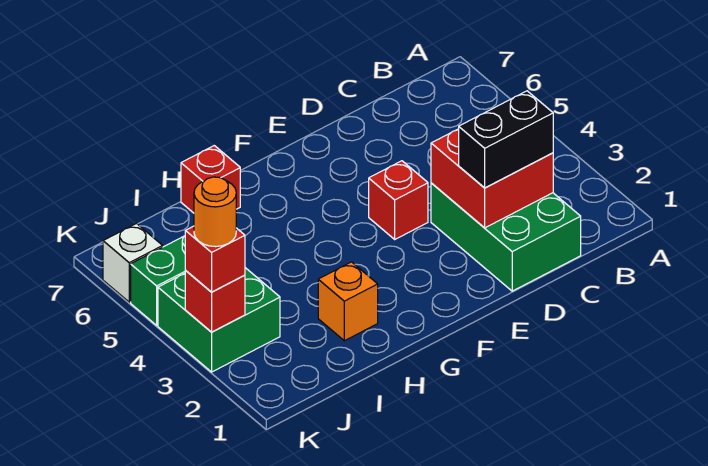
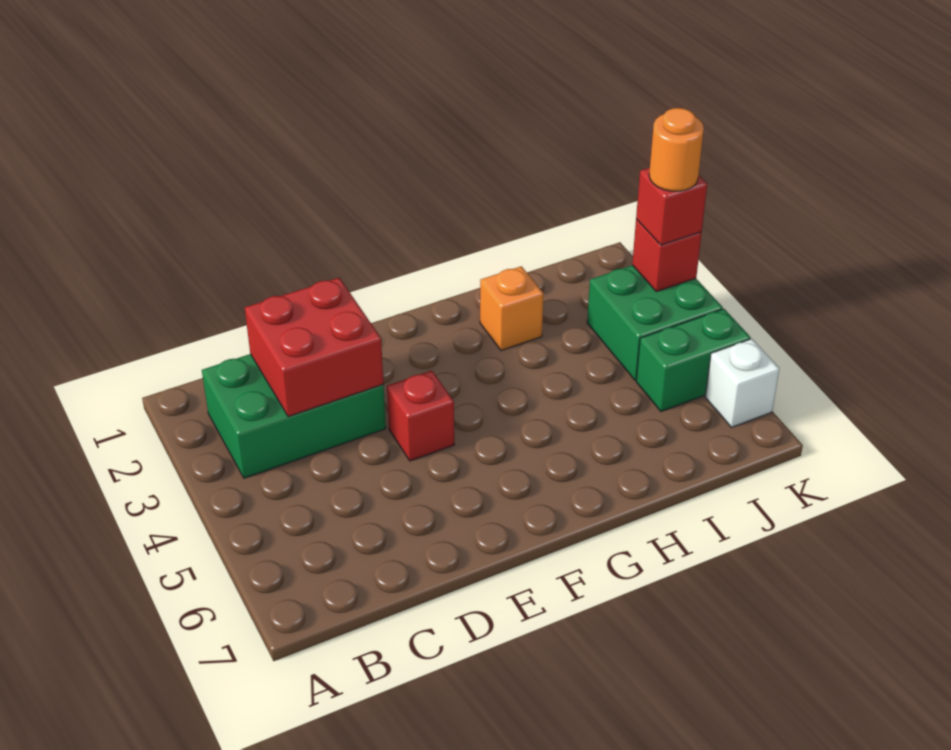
green 2x3 brick [431,183,581,291] -> green 2x3 brick turned to [202,354,386,478]
black 1x2 brick [459,91,553,188] -> none
red 1x1 brick [181,146,240,213] -> none

